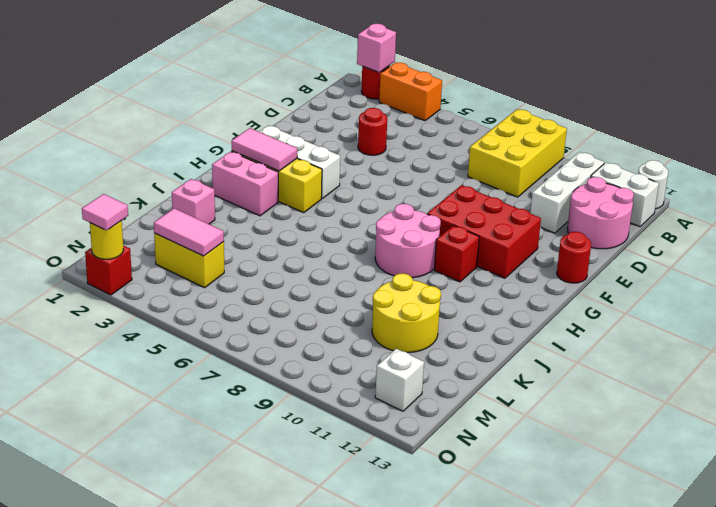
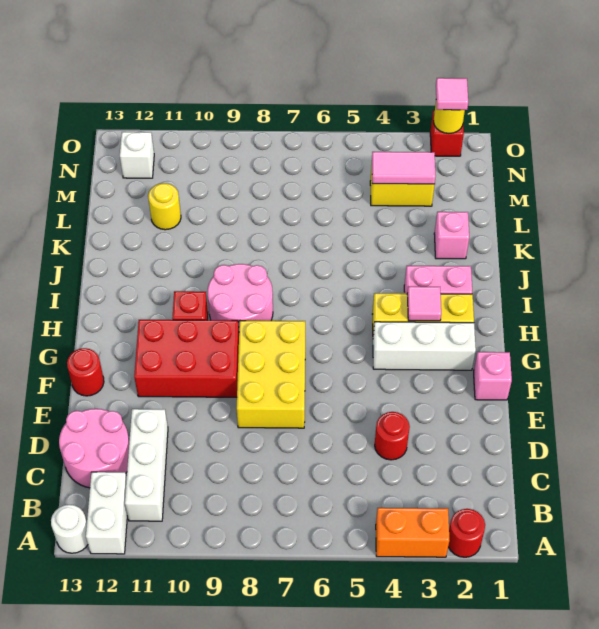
pink 1x1 brick [357,24,396,72] -> pink 1x1 brick moved to [474,352,512,400]
yellow 2x3 brick [468,109,567,197] -> yellow 2x3 brick moved to [237,321,305,428]
white 1x2 brick [591,163,659,227] -> white 1x2 brick turned to [86,472,127,554]
pink 1x2 tile [231,128,297,171] -> pink 1x1 tile [407,286,441,321]
yellow 2x2 round brick [372,273,441,353] -> yellow 1x1 round brick [148,183,181,230]

